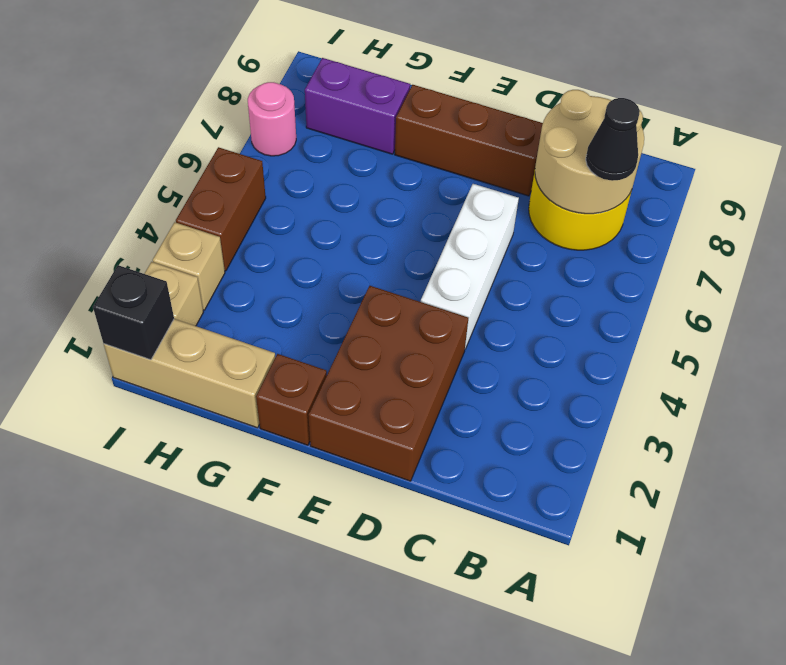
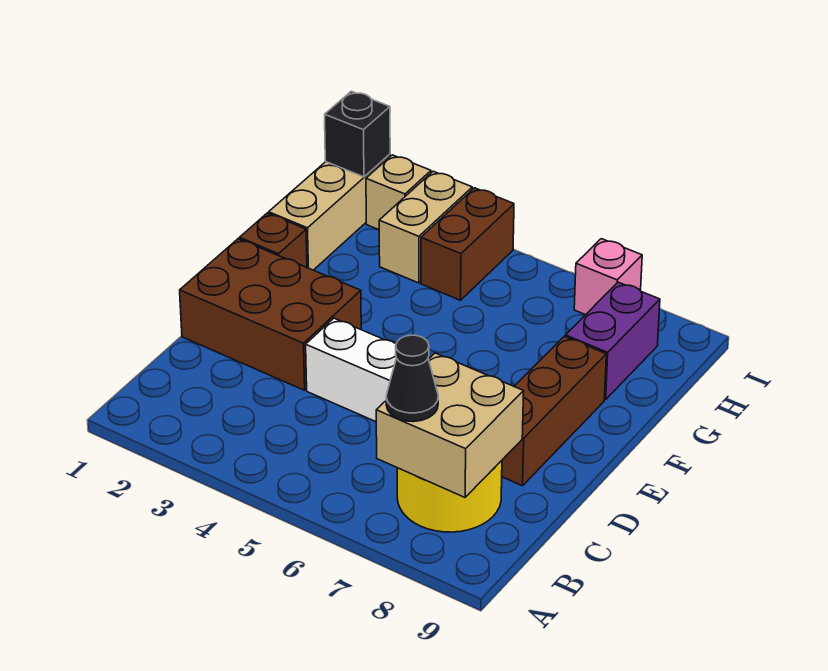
tan 2x2 round brick [535,90,644,214] -> tan 2x2 brick [376,353,524,497]
tan 1x1 brick [153,222,225,310] -> tan 1x2 brick [379,171,472,283]
brown 1x2 brick [176,147,266,271] -> brown 1x2 brick turned to [421,188,514,300]
pink 1x1 round brick [248,82,296,156] -> pink 1x1 brick [574,239,642,315]

